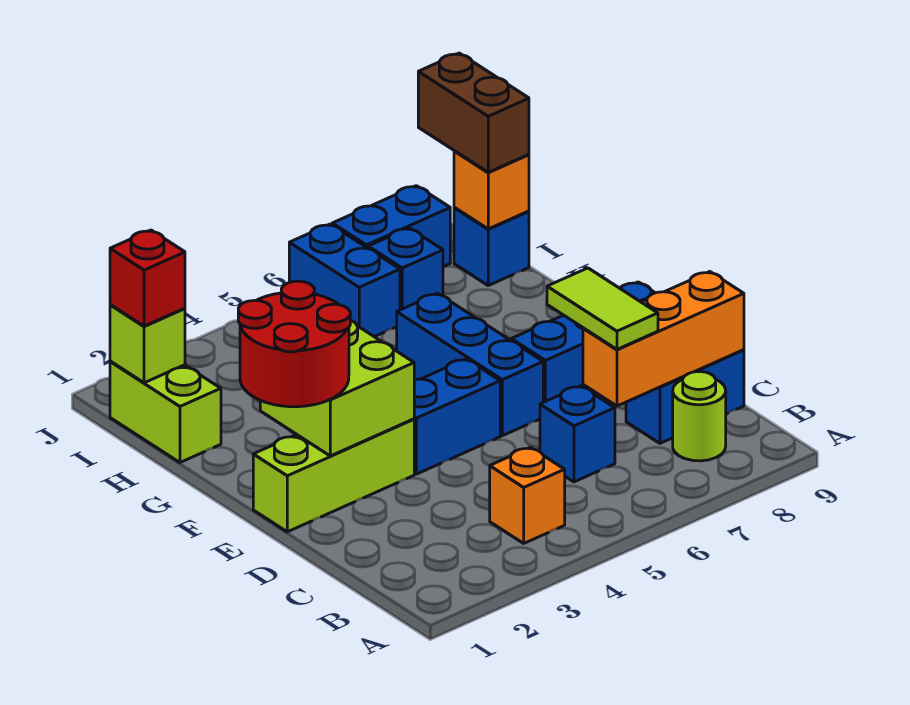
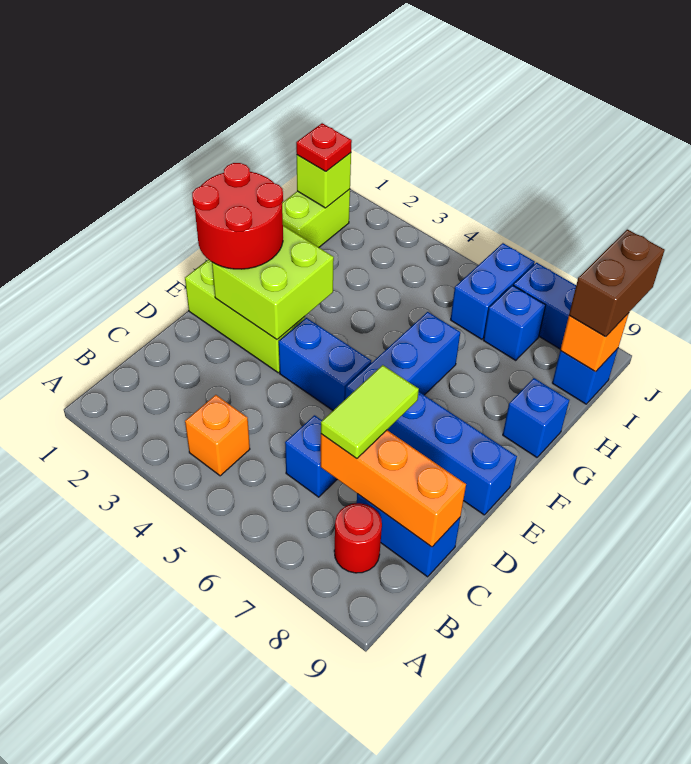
lime 1x1 round brick [673,372,726,461] -> red 1x1 round brick [334,503,382,573]
none -> blue 1x1 brick [503,378,569,457]
red 1x1 brick [110,230,185,326] -> red 1x1 plate [296,123,352,171]

